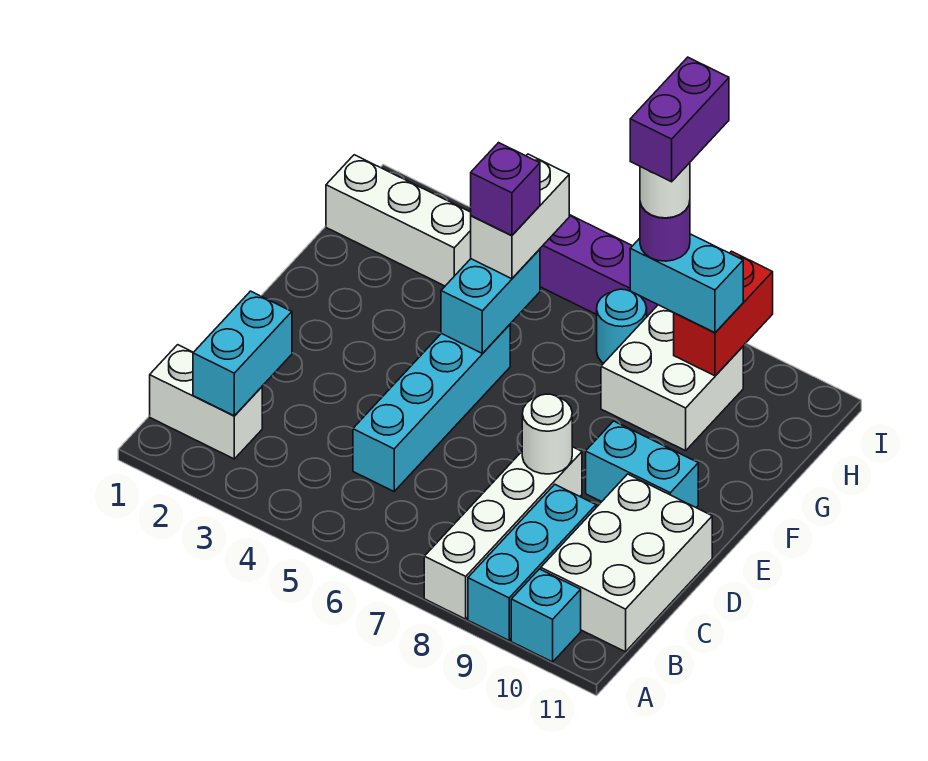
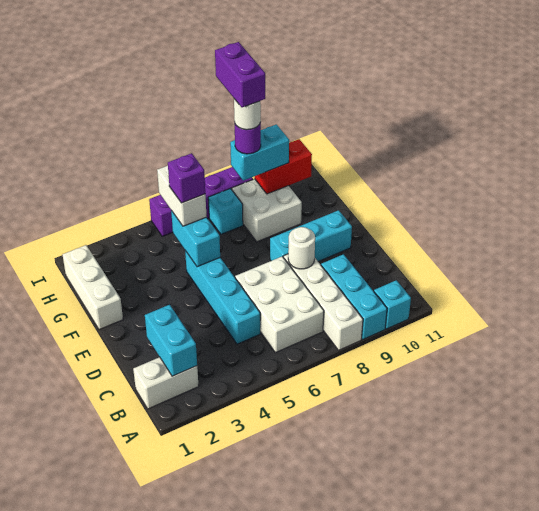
white 2x3 brick [541,474,712,652] -> white 2x3 brick moved to [235,257,324,353]
cyan 1x2 brick [586,421,698,507] -> cyan 1x3 brick [270,210,352,261]
white 1x3 brick [326,155,471,286] -> white 1x3 brick turned to [62,245,123,330]
cyan 1x1 round brick [597,289,647,363] -> cyan 1x1 brick [208,189,243,234]
red 1x2 brick [674,251,773,376] -> red 1x2 brick turned to [255,139,312,194]

